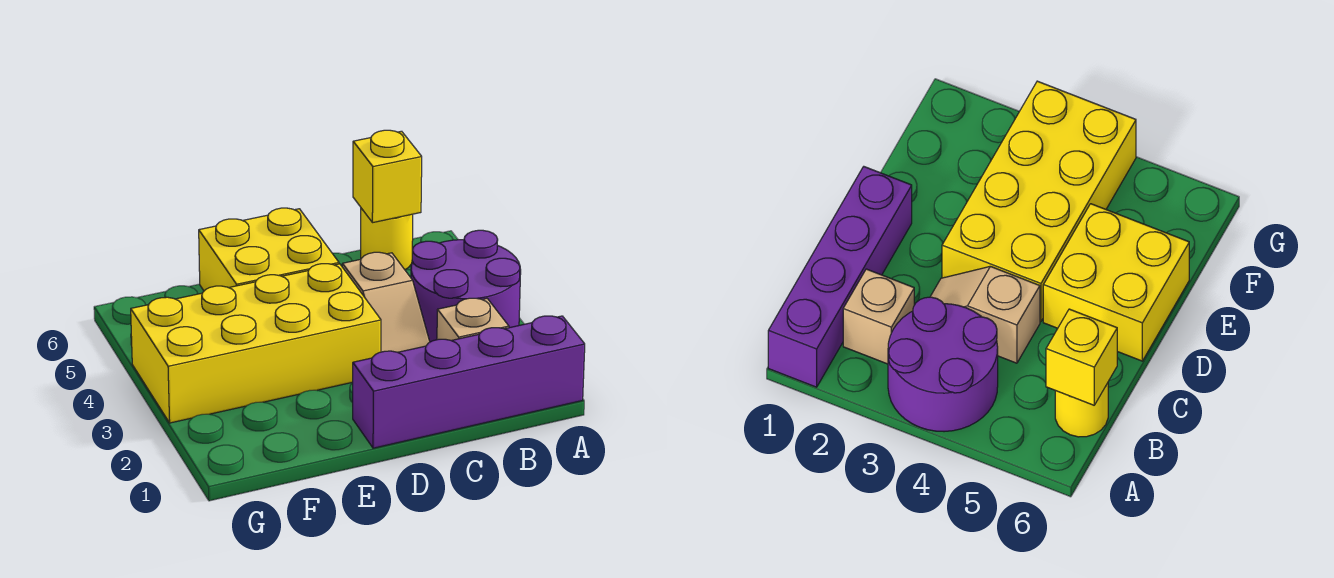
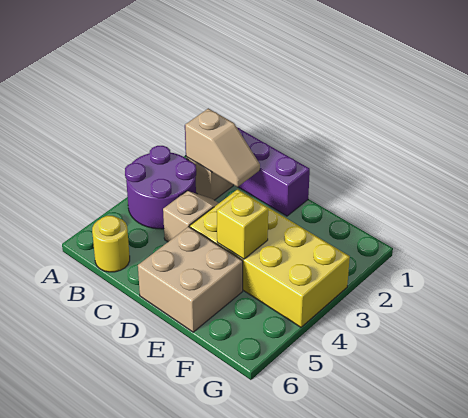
none -> tan 1x2 slope [185,108,260,187]
yellow 1x1 brick [353,130,422,223] -> yellow 1x1 brick moved to [217,192,268,259]
yellow 2x2 brick [199,208,339,291] -> tan 2x2 brick [138,227,243,332]

